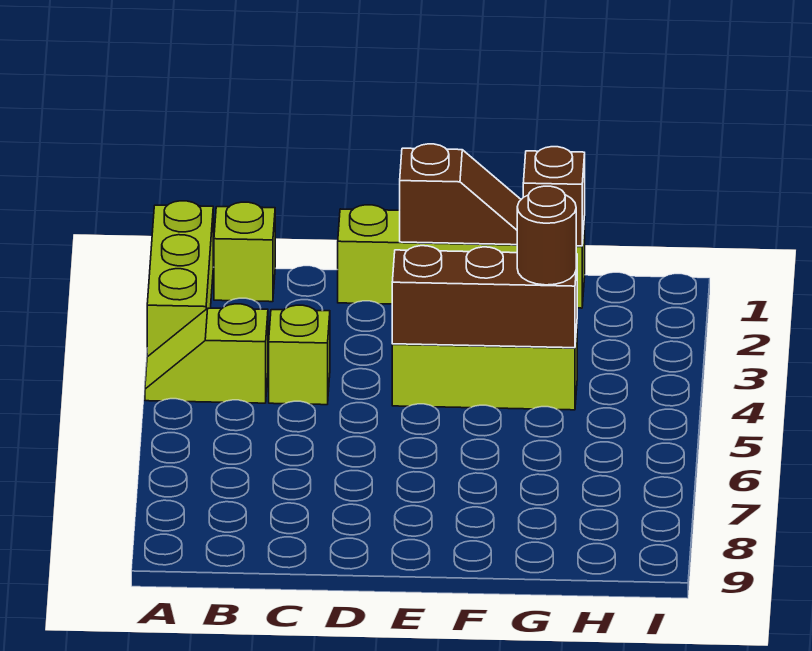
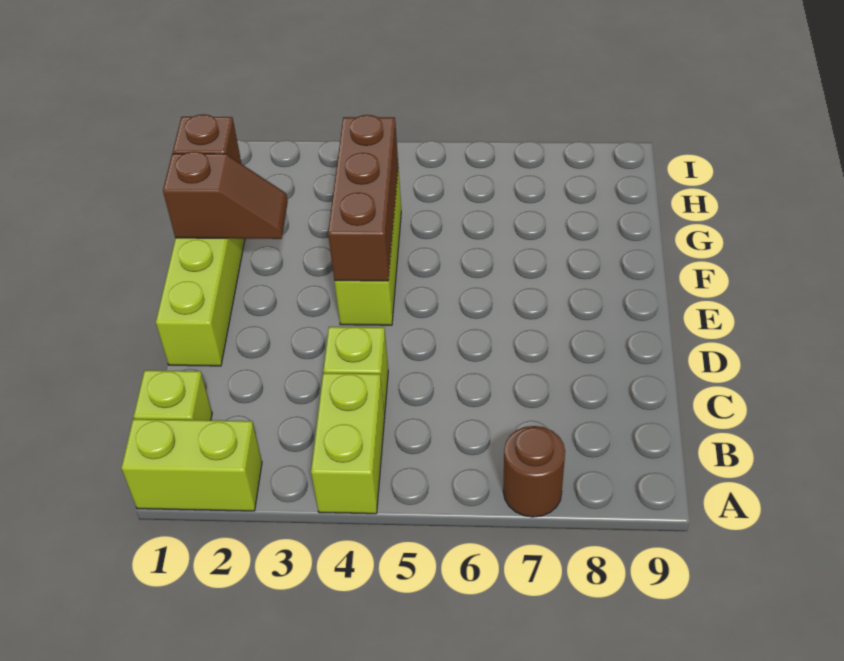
lime 1x3 brick [147,201,213,357] -> lime 1x2 brick [121,419,262,511]
lime 1x2 slope [145,304,268,403] -> lime 1x2 brick [311,373,385,514]
brown 1x2 slope [400,144,521,245] -> brown 1x2 slope turned to [163,152,288,239]
brown 1x1 round brick [517,186,576,285] -> brown 1x1 round brick moved to [503,426,565,517]

